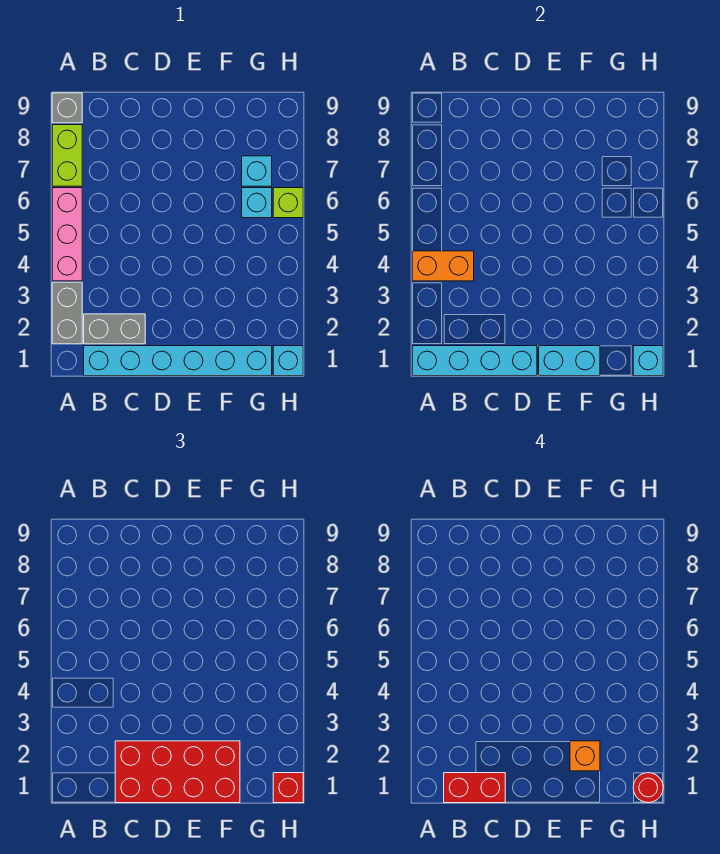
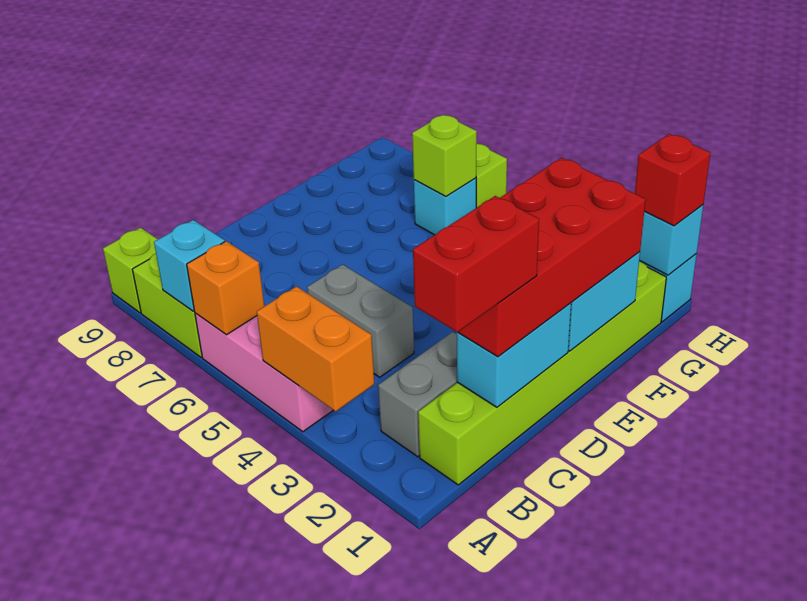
cyan 1x4 brick [412,346,537,376] -> cyan 1x2 brick [457,303,571,407]
grey 1x2 brick [52,282,82,344] -> grey 1x2 brick moved to [307,264,414,377]
orange 1x2 brick [412,251,474,281] -> orange 1x2 brick turned to [257,286,374,411]
grey 1x1 brick [52,93,82,123] -> lime 1x1 brick [103,228,158,313]
cyan 1x6 brick [84,346,272,376] -> lime 1x6 brick [418,261,666,485]
orange 1x1 brick [570,741,600,771] -> orange 1x1 brick moved to [187,241,264,335]
none -> lime 1x1 brick [412,115,477,196]
cyan 1x1 brick [242,156,272,186] -> cyan 1x1 brick moved to [154,220,225,311]
red 1x1 round brick [633,773,663,803] -> none

